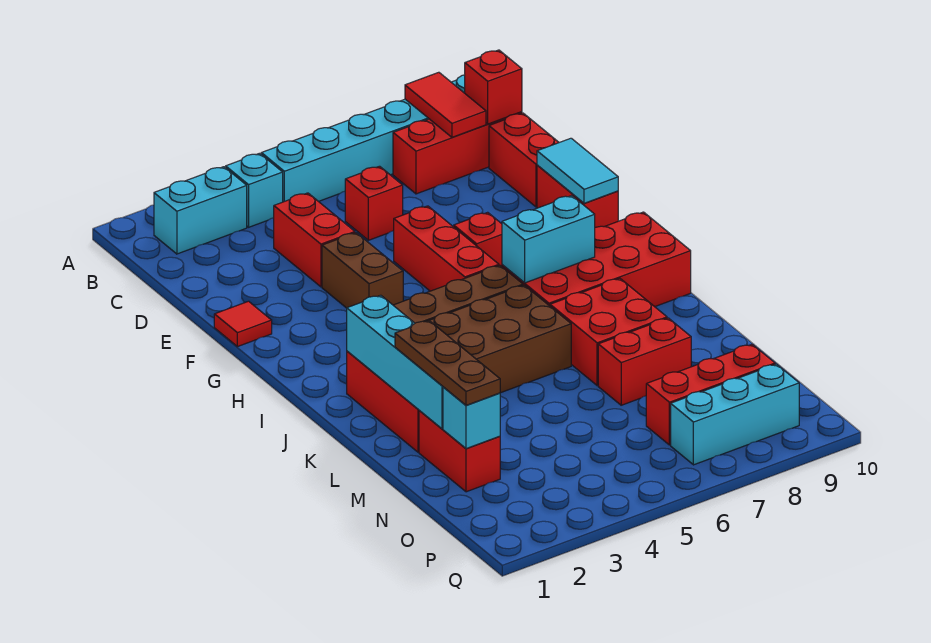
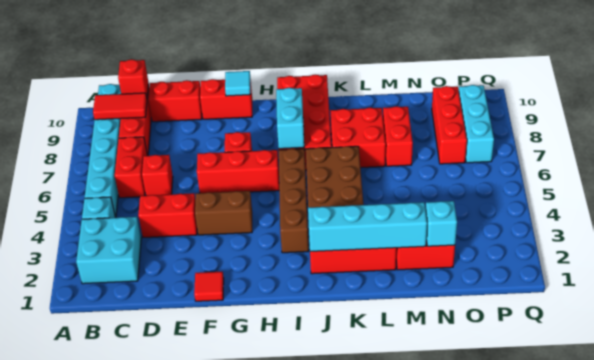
cyan 1x2 brick [154,167,247,254] -> cyan 2x2 brick [76,217,141,284]
none -> red 1x2 brick [115,137,147,198]
cyan 1x2 tile [537,138,618,203] -> cyan 1x1 tile [225,71,250,96]
brown 1x3 plate [395,321,500,406] -> none

